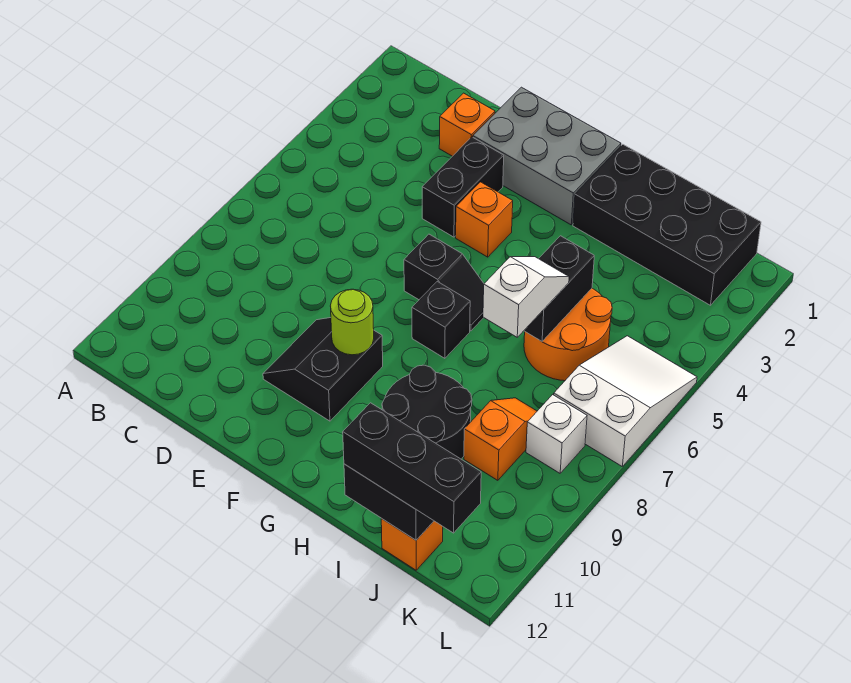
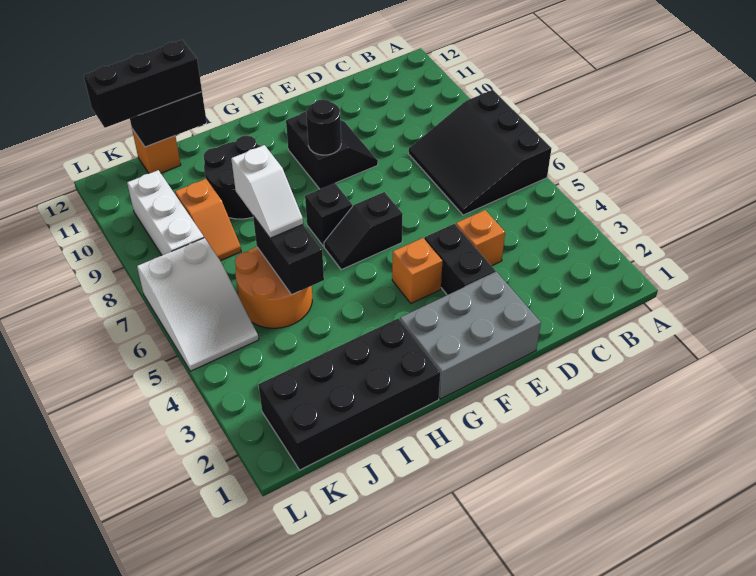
none -> black 3x3 slope [408,90,552,215]
orange 1x1 brick [439,93,495,156] -> orange 1x1 brick moved to [456,210,505,266]
lime 1x1 round brick [330,289,374,355] -> black 1x1 round brick [306,99,341,155]
white 1x1 brick [526,395,587,473] -> white 1x3 brick [127,170,204,255]

